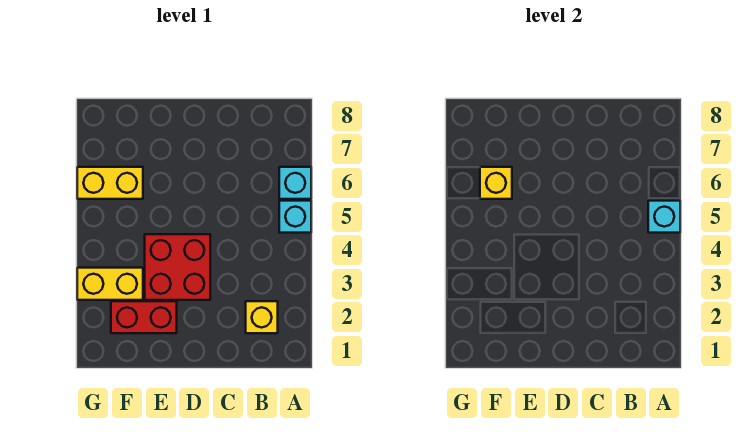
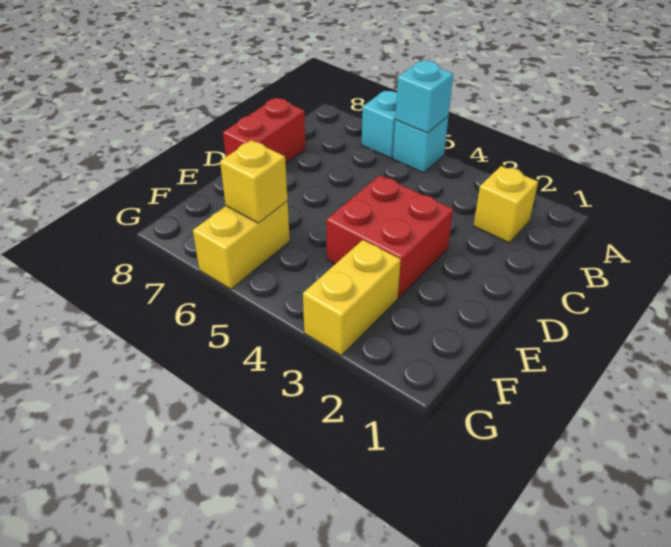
red 1x2 brick [111,301,177,333] -> red 1x2 brick moved to [223,98,306,164]

